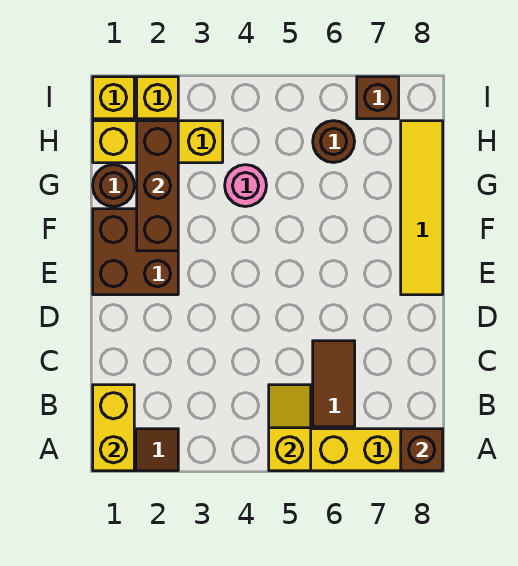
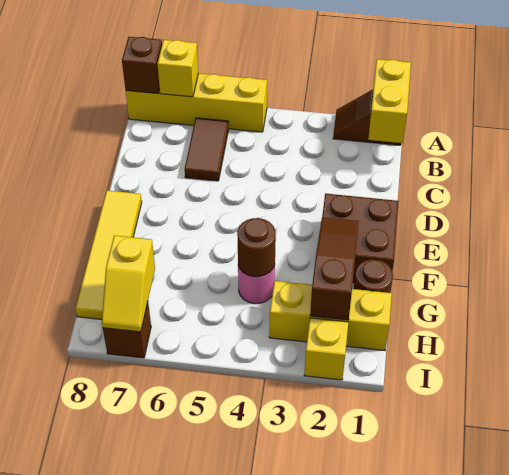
yellow 1x2 slope [269,385,311,471] -> yellow 1x2 slope moved to [102,235,155,332]
brown 1x3 brick [137,121,178,251] -> brown 1x3 slope [310,217,359,320]
brown 1x1 round brick [313,121,355,163] -> brown 1x1 round brick moved to [237,218,276,277]
yellow 1x1 brick [93,77,134,119] -> yellow 1x1 brick moved to [157,40,198,97]

